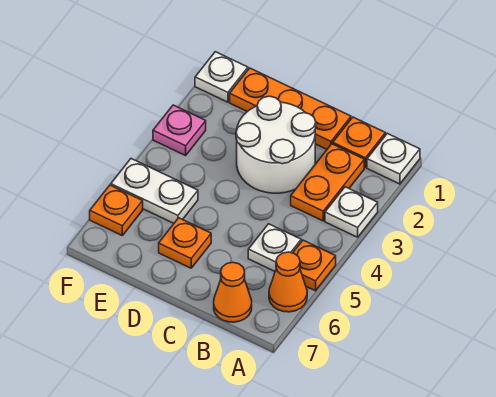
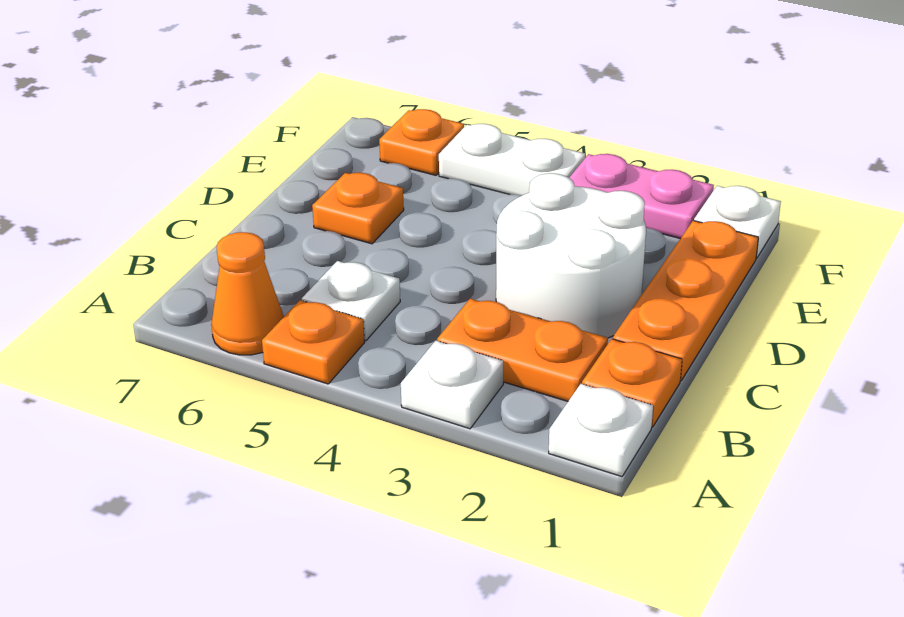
orange 1x1 cone [214,262,252,322] -> none
white 1x2 plate [111,159,198,223] -> white 1x2 plate turned to [439,124,585,195]
pink 1x1 plate [153,105,206,156] -> pink 1x2 plate [569,154,714,239]

